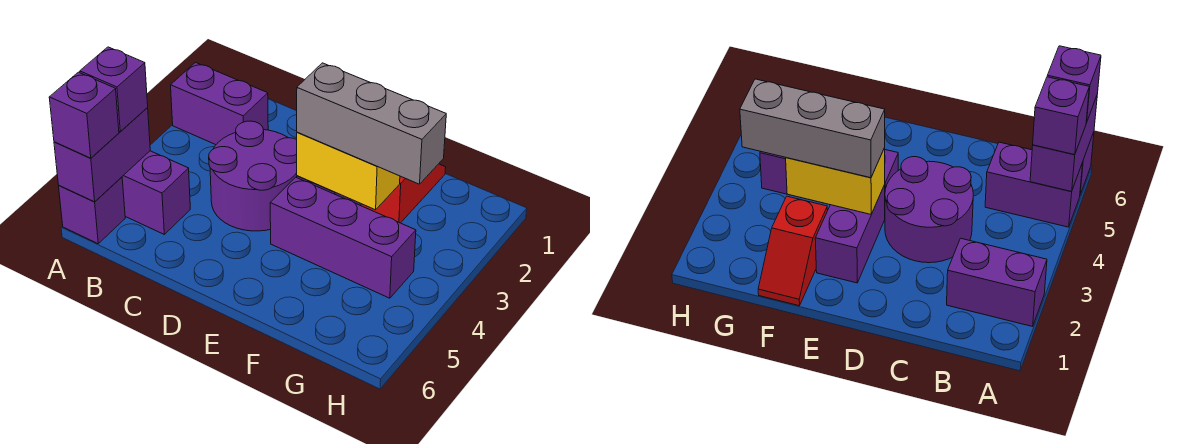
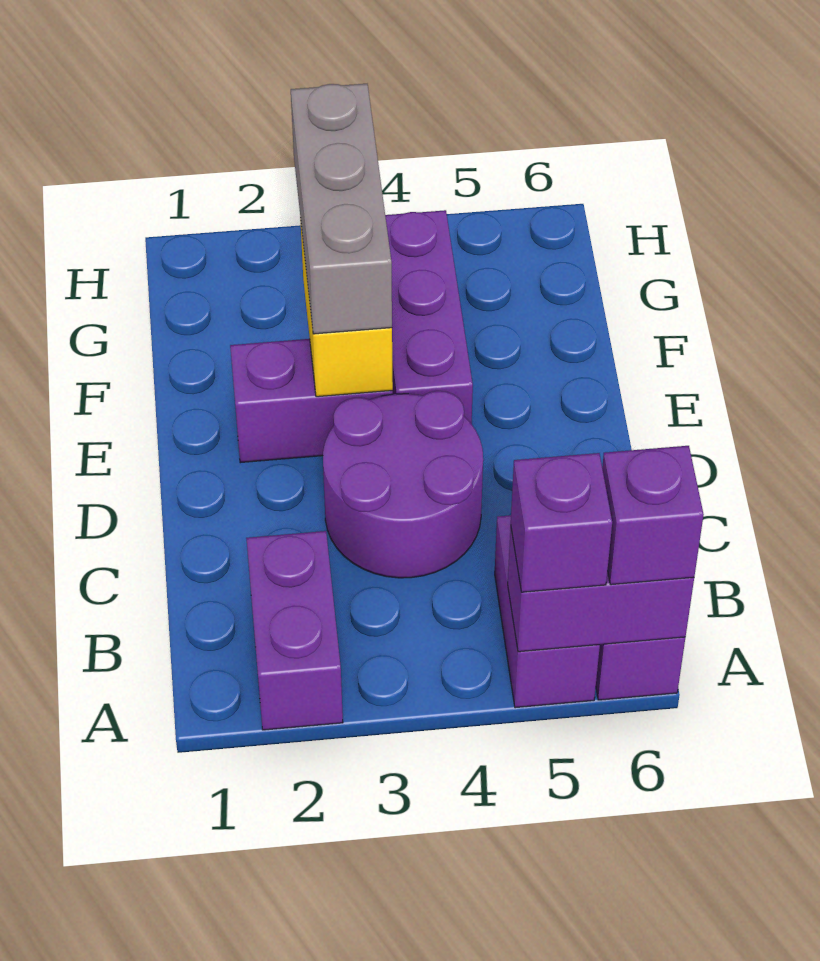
red 1x2 slope [361,164,446,223] -> none

